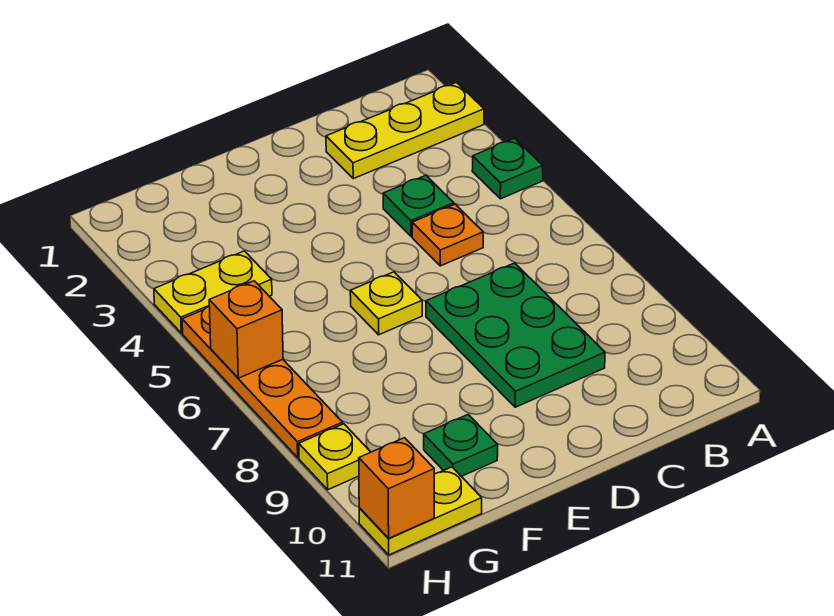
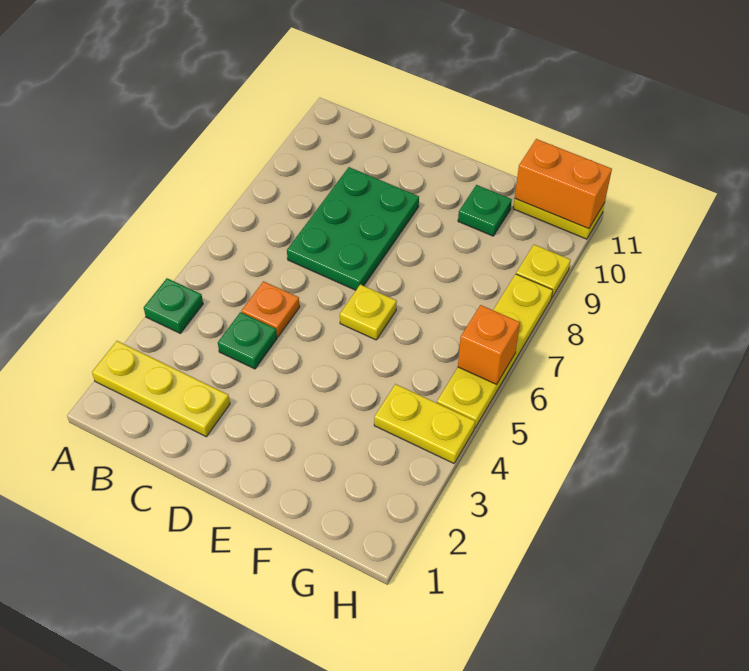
orange 1x4 plate [182,307,343,457] -> yellow 1x4 plate [437,274,553,428]
orange 1x1 brick [359,438,434,538] -> orange 1x2 brick [515,139,612,229]

